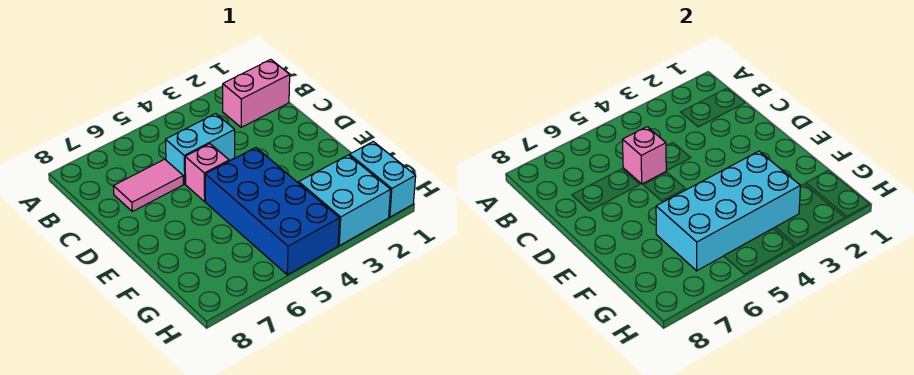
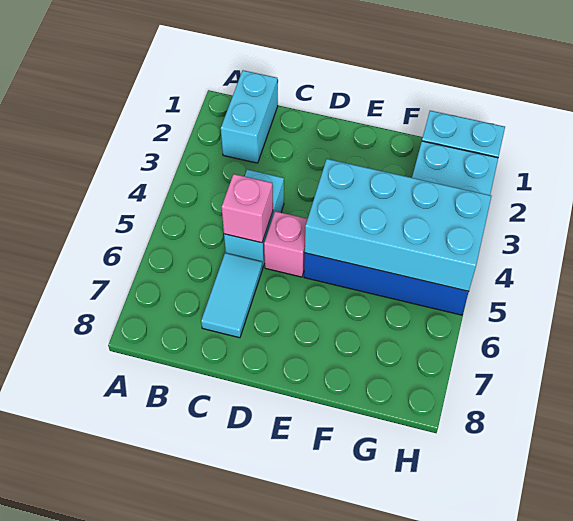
pink 1x2 brick [223,59,290,127] -> cyan 1x2 brick [221,70,278,163]
pink 1x2 tile [113,159,183,211] -> cyan 1x2 tile [201,253,263,338]
cyan 2x4 brick [656,151,800,271] -> cyan 2x4 brick turned to [305,159,491,291]

